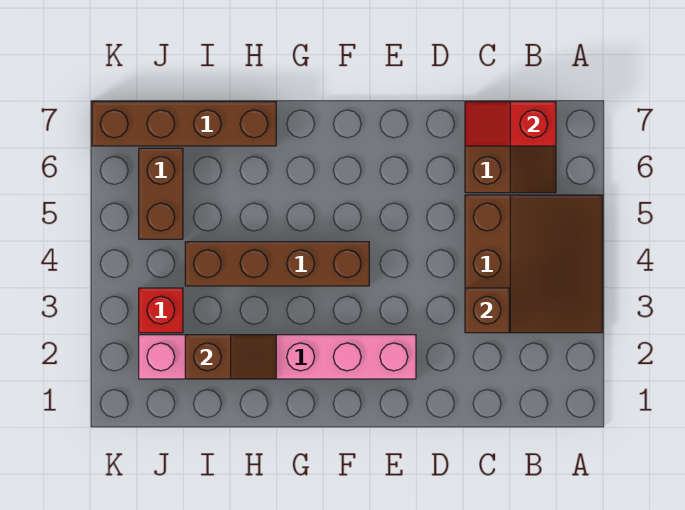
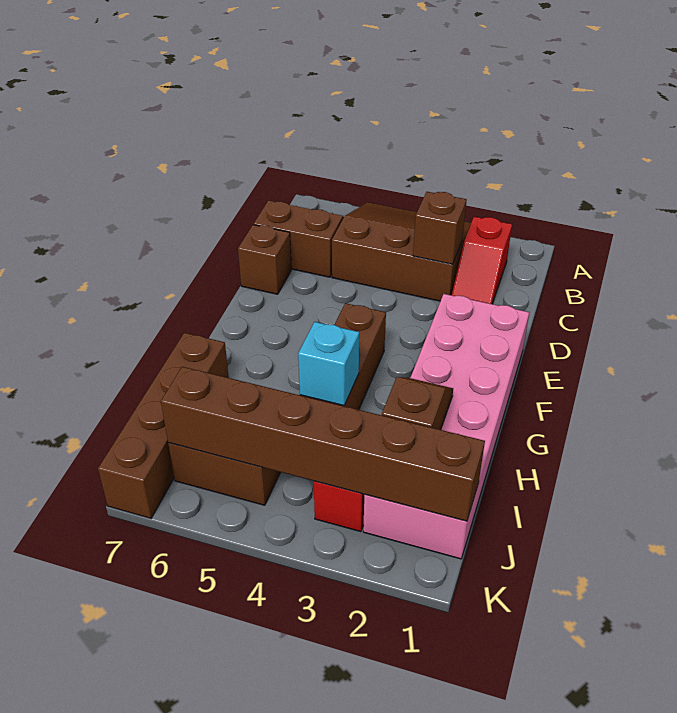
red 1x2 slope [465,102,556,146] -> red 1x2 slope moved to [452,217,512,304]
none -> brown 1x1 brick [238,225,291,294]
pink 1x6 brick [139,335,416,379] -> pink 2x6 brick [363,294,529,559]
none -> cyan 1x1 brick [298,322,359,406]
none -> brown 1x6 brick [161,367,485,521]

